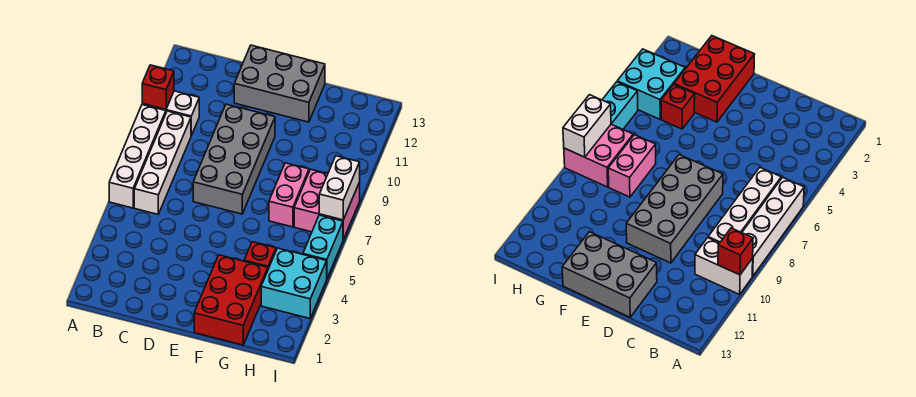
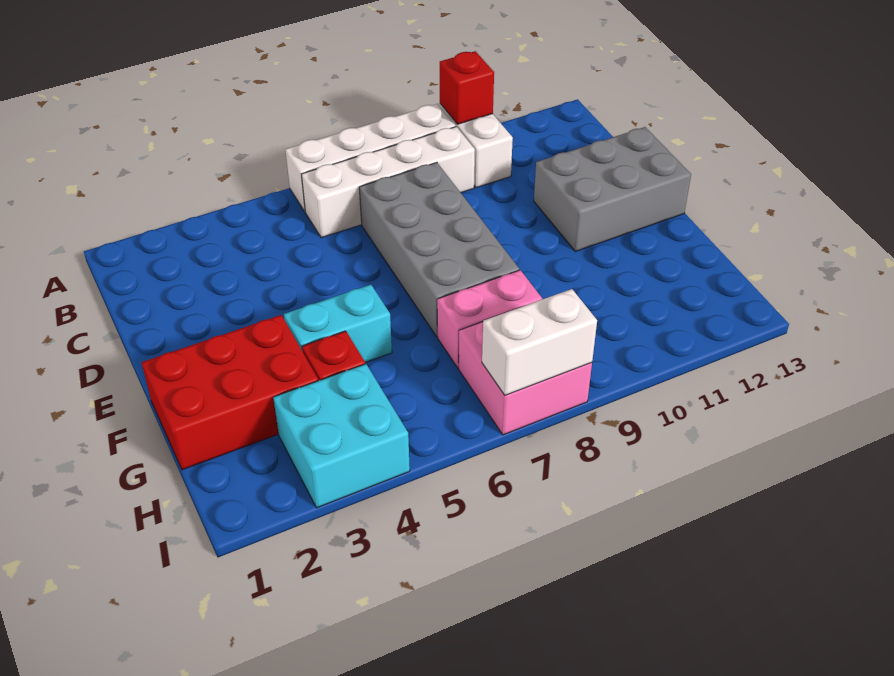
grey 2x4 brick [193,104,275,214] -> grey 2x4 brick turned to [359,163,519,337]
grey 2x3 brick [234,45,325,122] -> grey 2x3 brick turned to [534,127,691,252]
cyan 1x2 brick [303,215,343,278] -> cyan 1x2 brick moved to [284,285,392,363]

